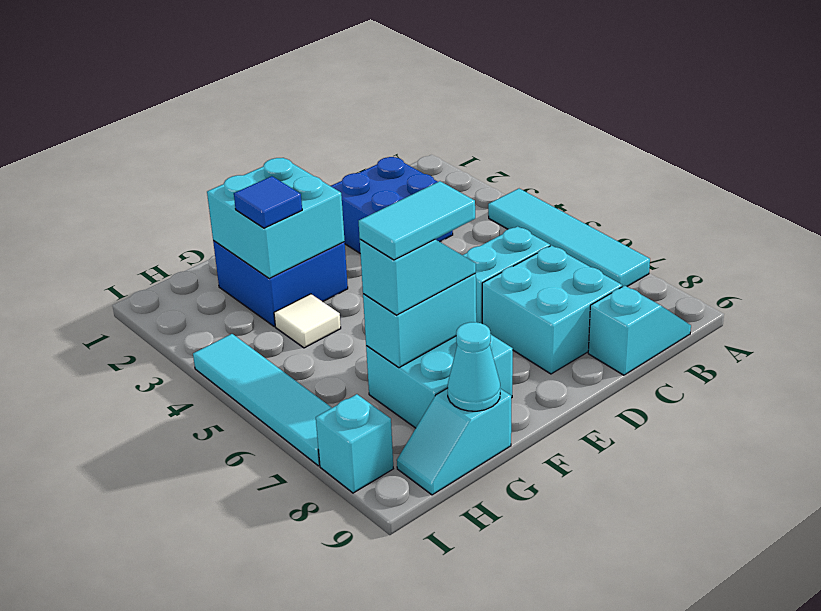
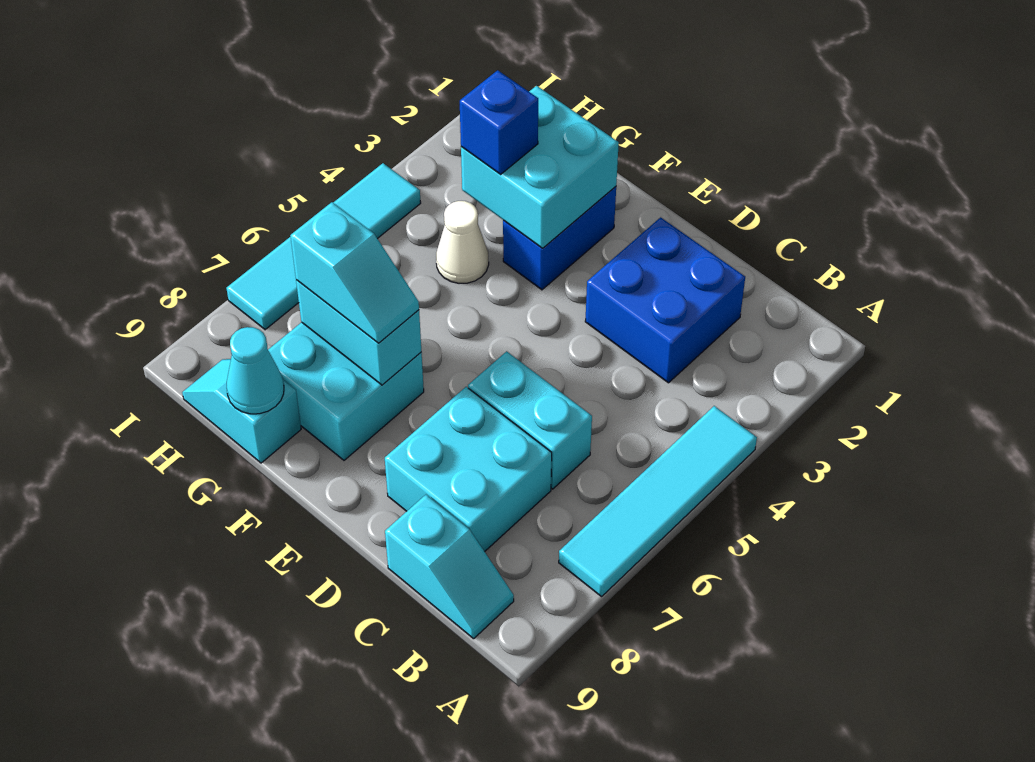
blue 2x2 brick [213,241,348,327] -> blue 1x2 brick [503,187,616,290]
cyan 1x2 tile [359,181,475,260] -> none
blue 1x1 tile [234,176,302,228] -> blue 1x1 brick [460,70,538,175]
white 1x1 tile [274,294,341,348] -> white 1x1 cone [436,201,489,283]
cyan 1x1 brick [316,394,393,493] -> none

